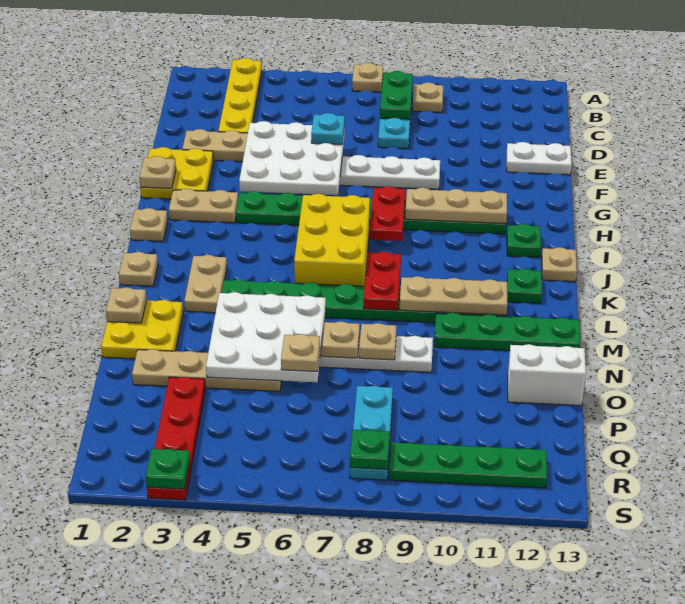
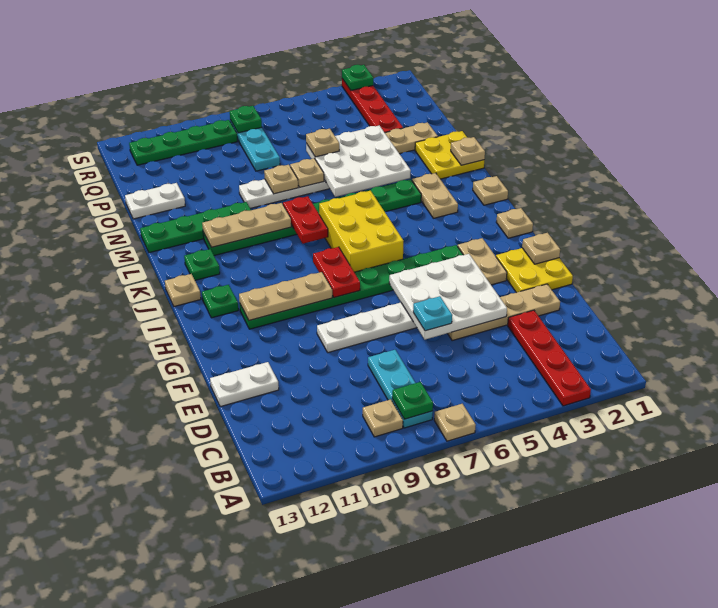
yellow 1x4 plate [218,58,262,133] -> red 1x4 plate [508,310,591,406]
green 1x2 plate [380,71,413,119] -> green 1x1 plate [392,382,433,419]
tan 1x2 plate [169,189,238,223] -> tan 1x2 plate turned to [458,238,507,285]
white 1x2 brick [508,344,586,406] -> white 1x2 plate [125,183,185,219]

